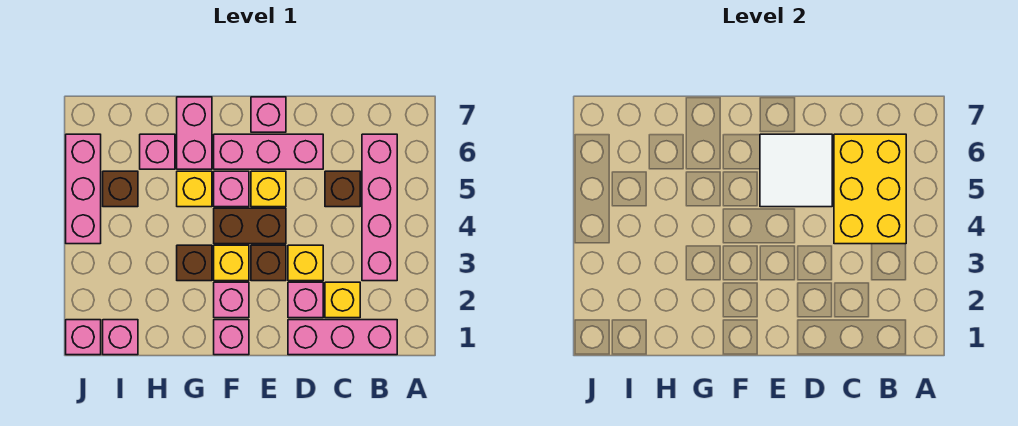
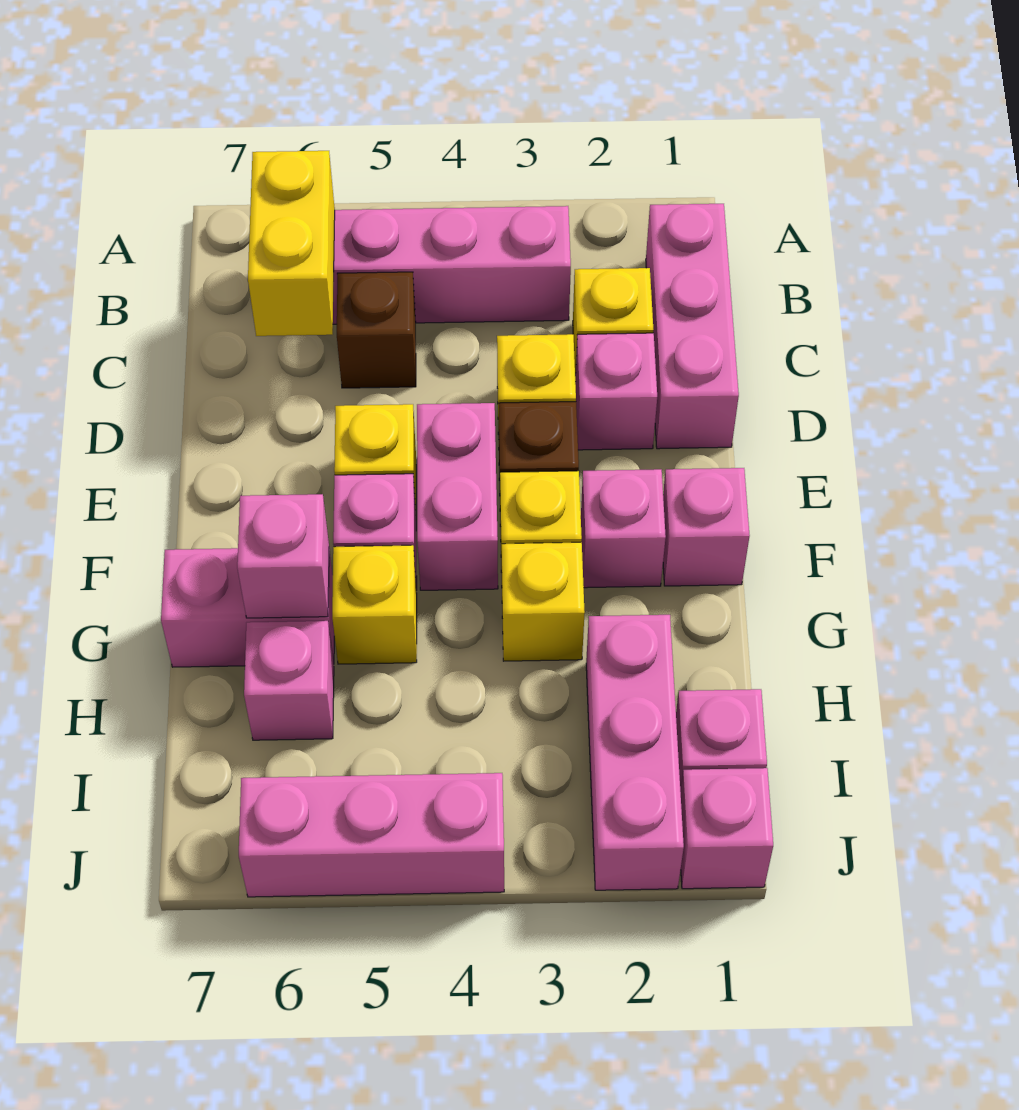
yellow 2x3 brick [834,134,906,244] -> yellow 1x2 brick [248,151,335,336]
white 2x2 tile [760,134,832,207] -> none
pink 1x3 brick [214,134,323,169] -> pink 1x3 brick moved to [586,615,684,890]
brown 1x2 brick [214,208,286,244] -> pink 1x2 brick [417,403,498,590]
pink 1x1 brick [251,97,286,132] -> pink 1x1 brick moved to [237,494,329,618]
brown 1x1 brick [177,245,212,281] -> yellow 1x1 brick [502,542,585,661]
brown 1x1 brick [103,171,138,207] -> none

